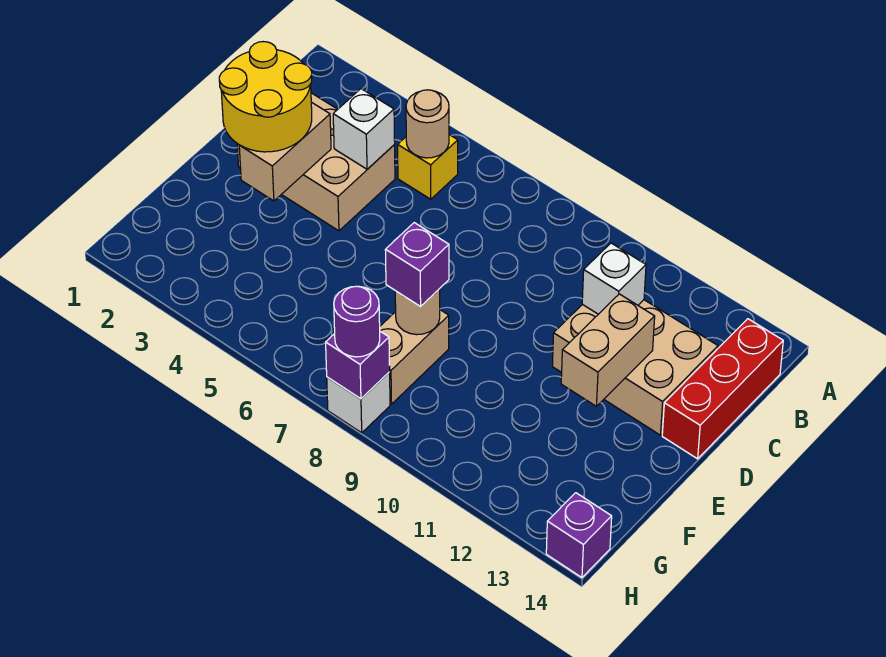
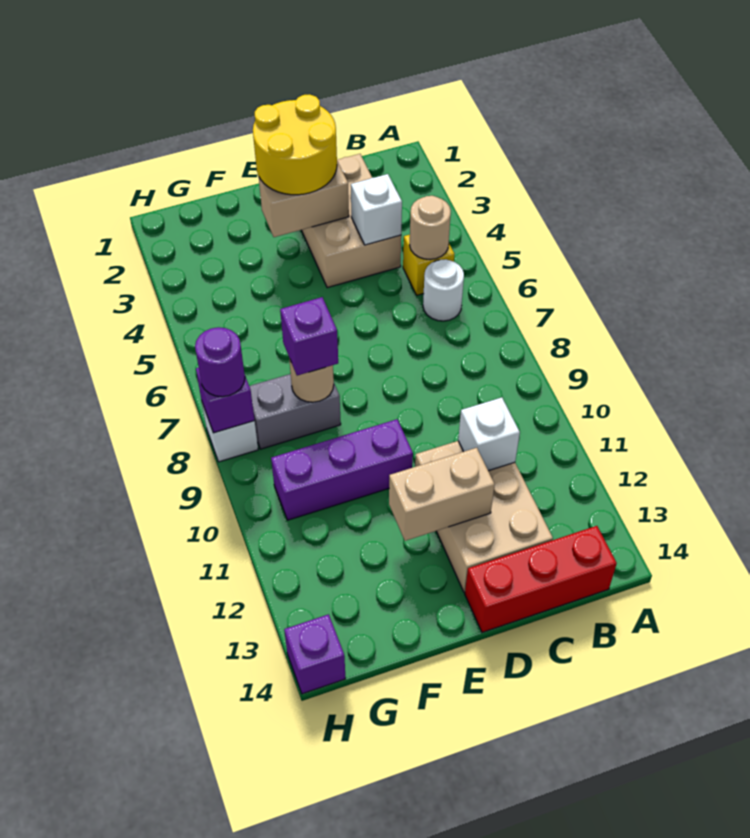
none -> white 1x1 round brick [423,259,464,321]
none -> purple 1x3 brick [271,419,413,520]
tan 1x2 brick [380,310,449,404] -> grey 1x2 brick [249,374,341,449]

